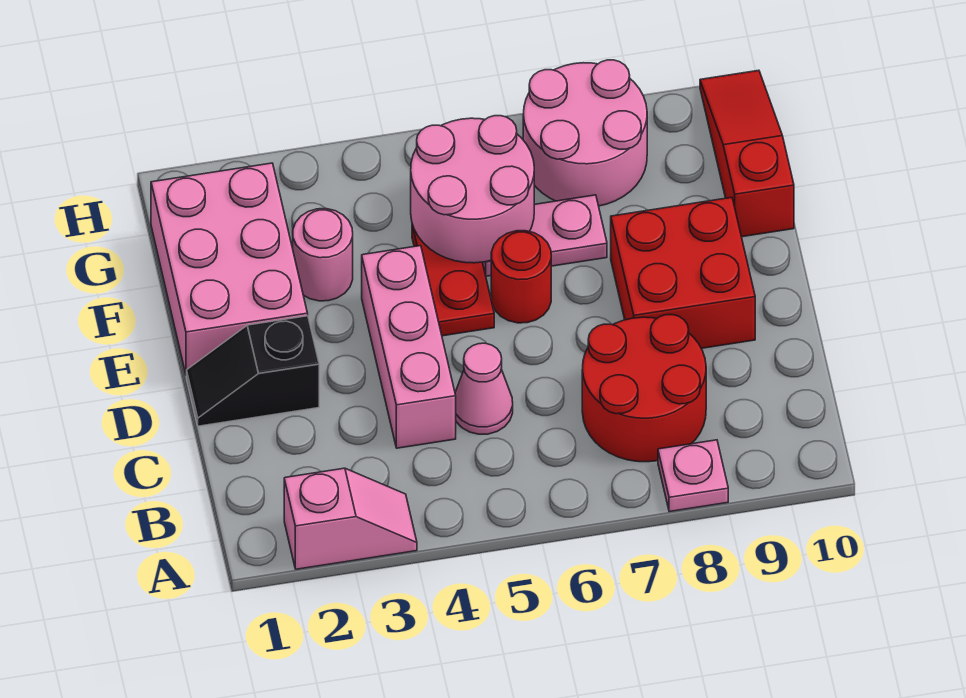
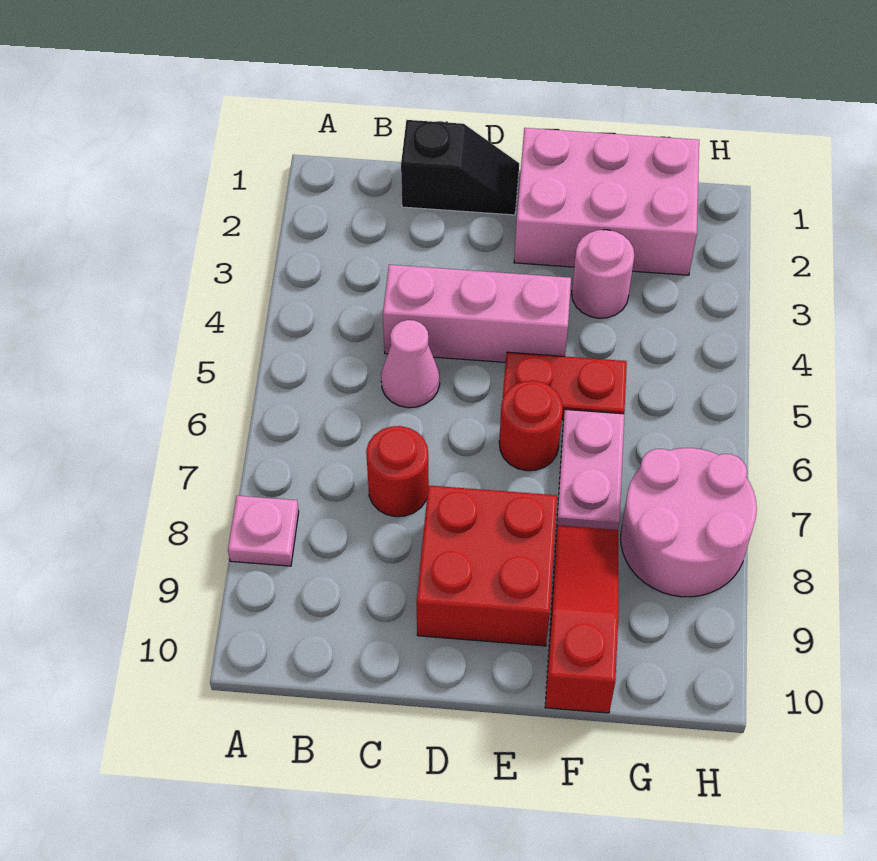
pink 1x2 slope [284,468,417,569] -> none
red 2x2 round brick [582,315,706,462] -> red 1x1 round brick [366,426,429,517]
black 1x2 slope [187,316,319,426] -> black 1x2 slope turned to [401,120,519,215]
pink 2x2 round brick [411,116,534,263] -> none
red 1x3 slope [700,70,794,237] -> red 1x3 slope turned to [545,525,618,713]

